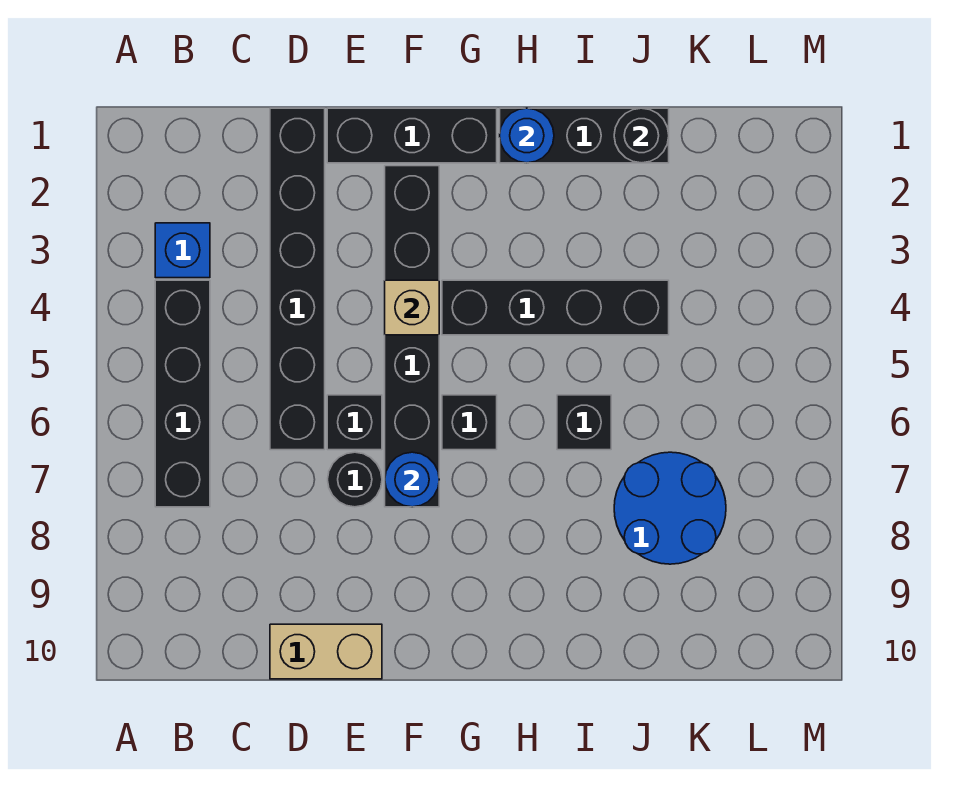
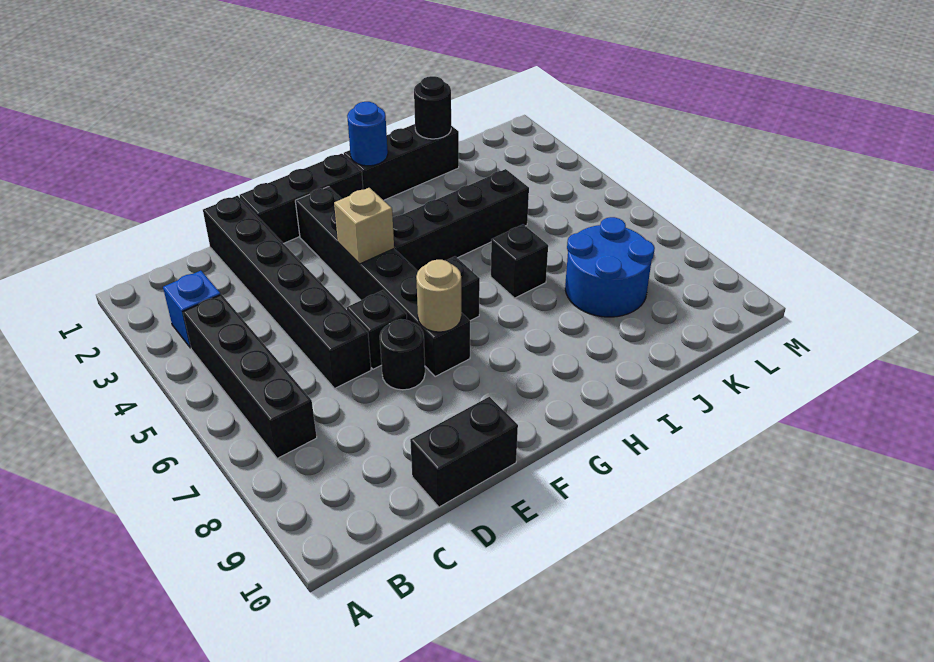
tan 1x2 brick [270,624,382,679] -> black 1x2 brick [410,397,518,507]
blue 1x1 round brick [385,452,439,507] -> tan 1x1 round brick [416,260,461,332]

